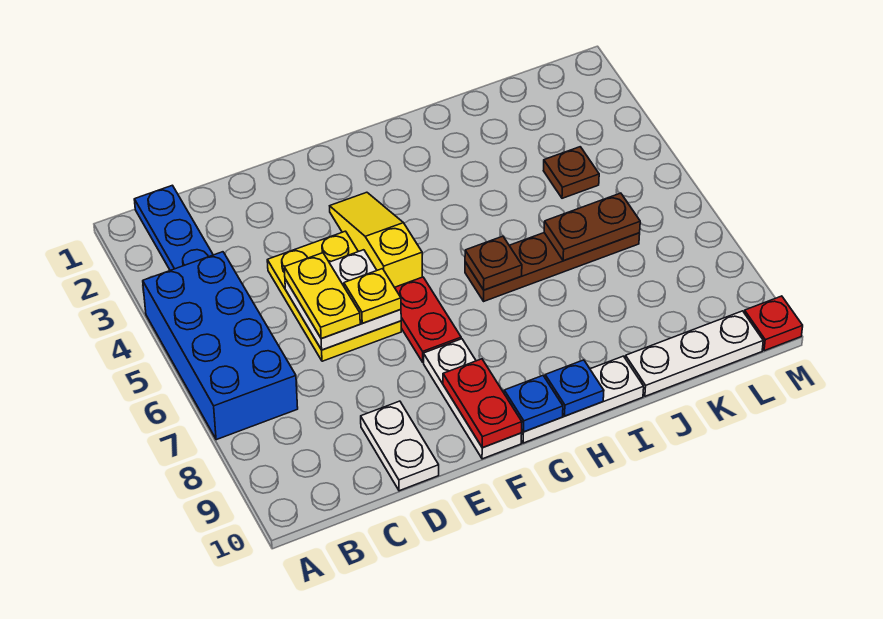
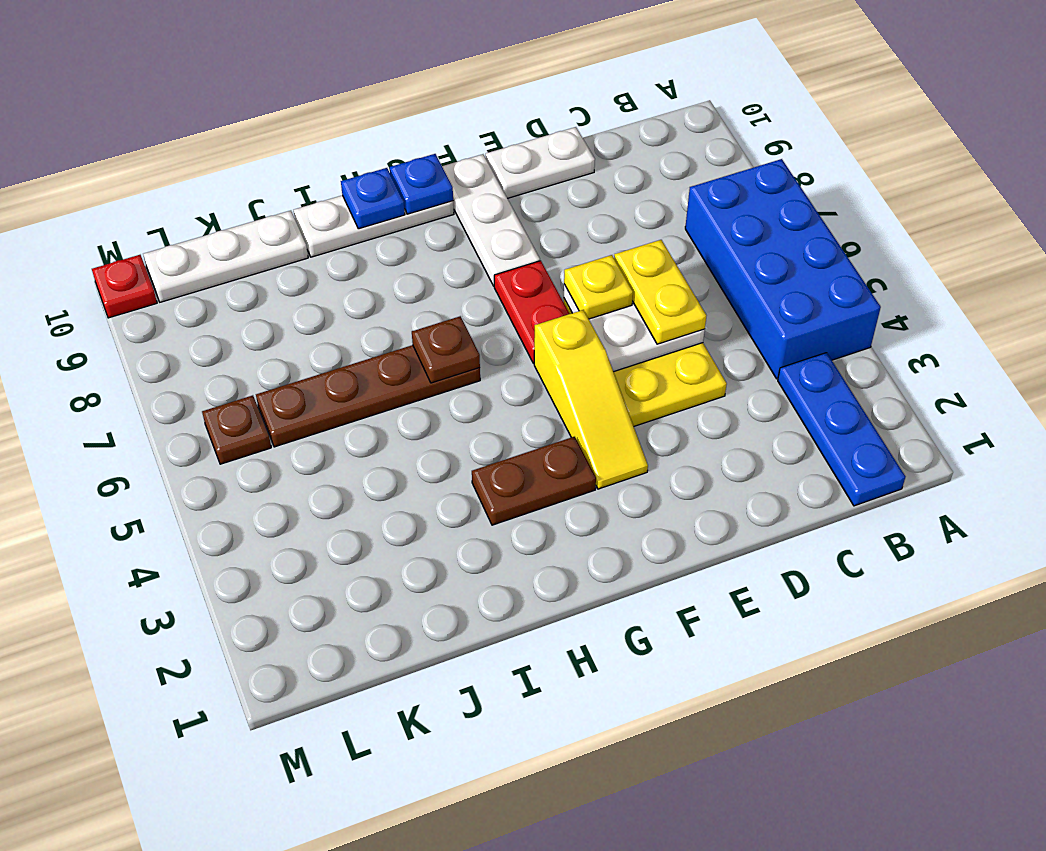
white 1x2 plate [361,401,439,491] -> white 1x2 plate turned to [486,127,595,198]
red 1x2 plate [443,359,522,448] -> none
brown 1x2 plate [544,193,640,261] -> brown 1x2 plate moved to [472,437,596,525]
brown 1x1 plate [543,147,599,198] -> brown 1x1 plate moved to [202,395,271,464]

